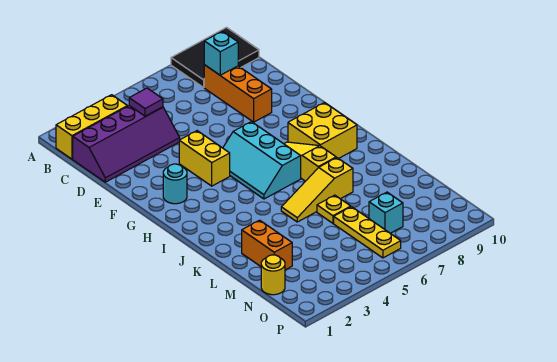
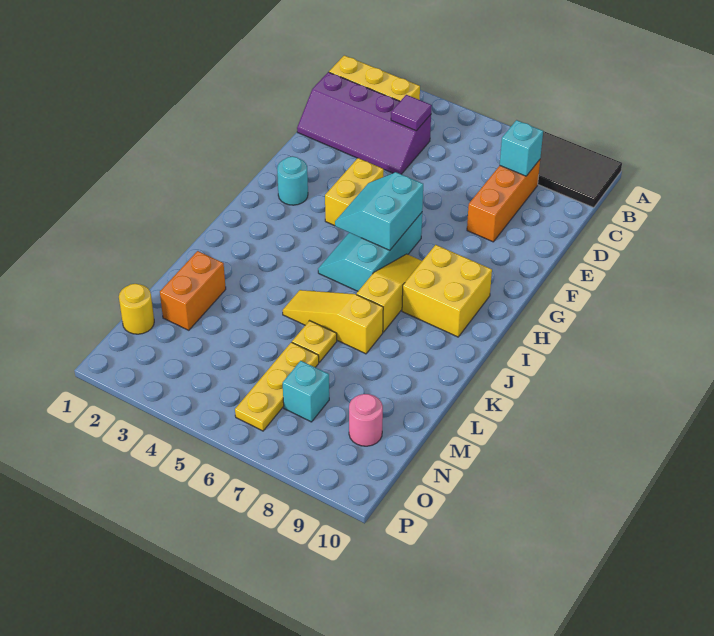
none -> cyan 2x2 slope [335,172,423,250]
none -> pink 1x1 round brick [349,394,383,446]

